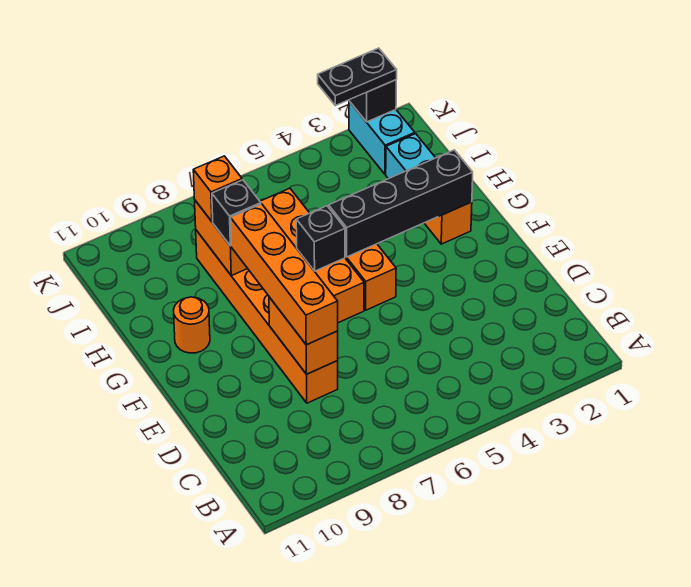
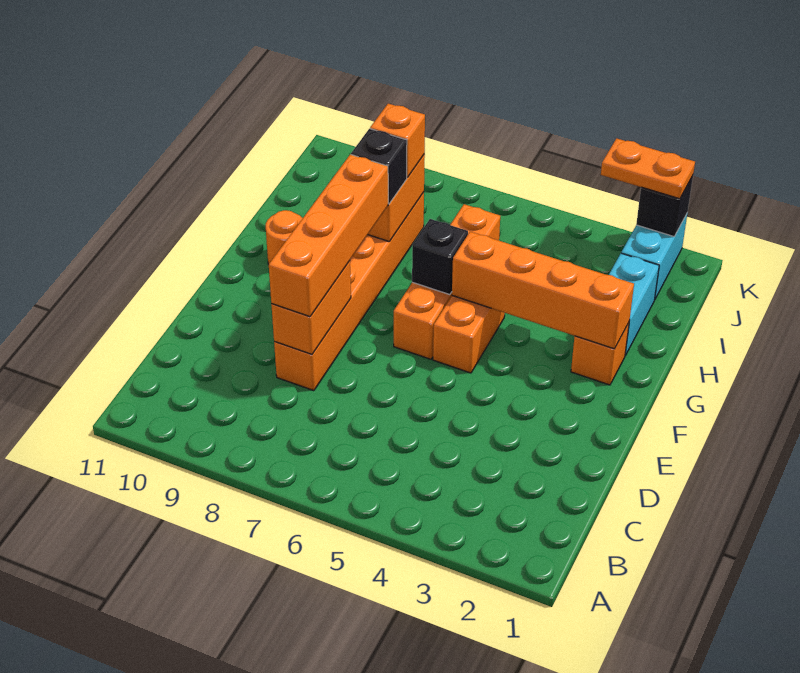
black 1x4 brick [329,150,473,257] -> orange 1x4 brick [452,232,634,349]
black 1x2 plate [318,48,397,105] -> orange 1x2 plate [601,138,695,199]

